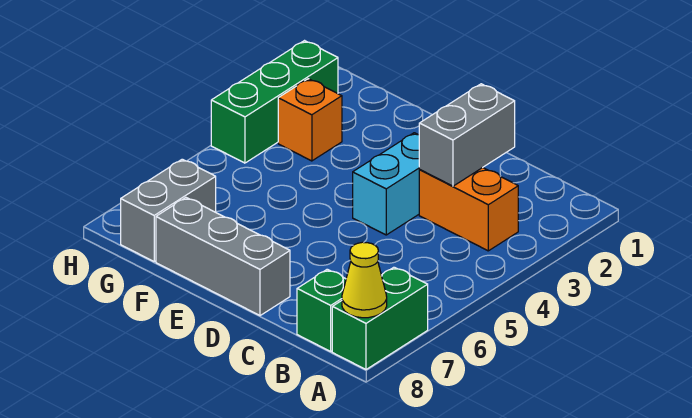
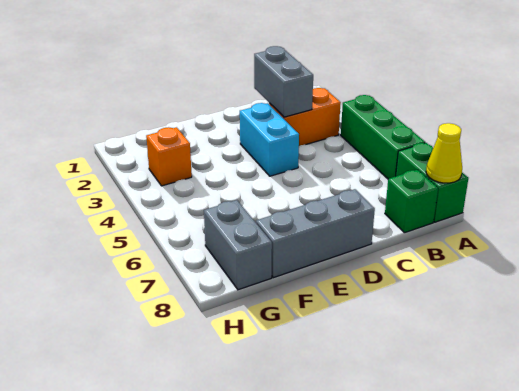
green 1x3 brick [211,41,338,163] -> green 1x3 brick moved to [341,95,425,179]

